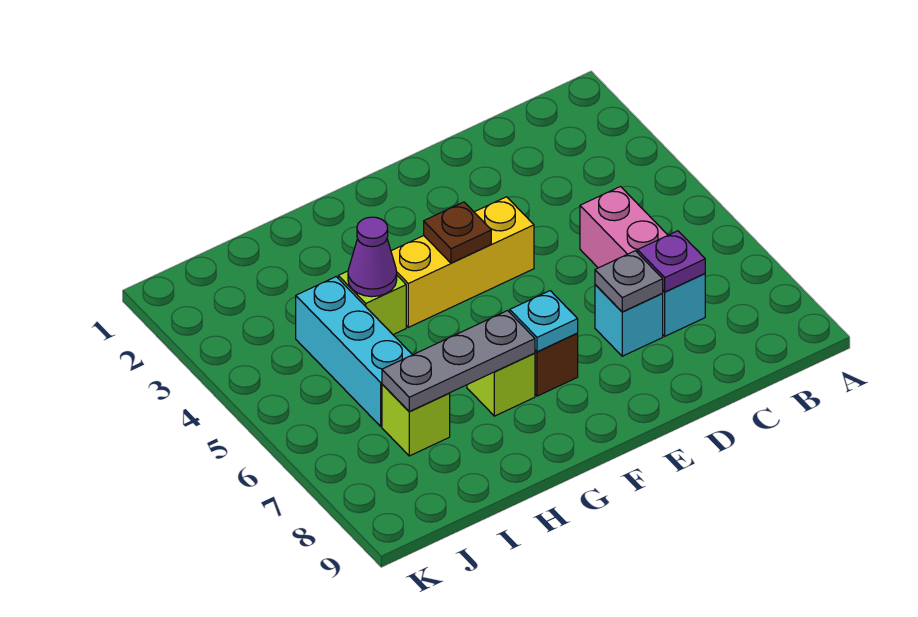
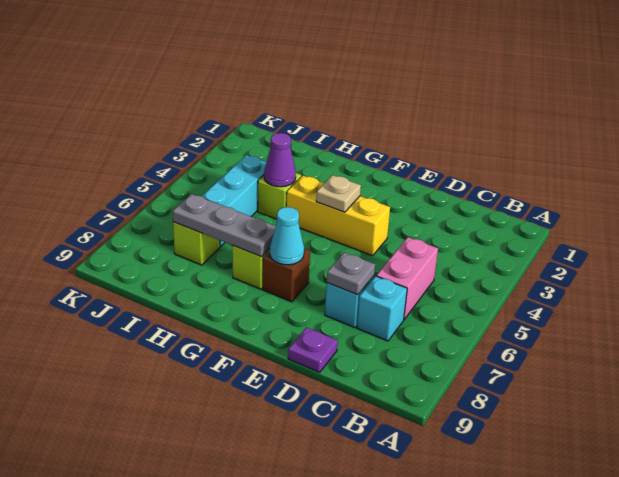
purple 1x1 plate [637,231,705,292] -> purple 1x1 plate moved to [288,327,338,372]
brown 1x1 plate [424,202,491,263] -> tan 1x1 plate [316,175,361,212]
cyan 1x1 plate [510,291,578,352] -> cyan 1x1 cone [270,207,304,265]

